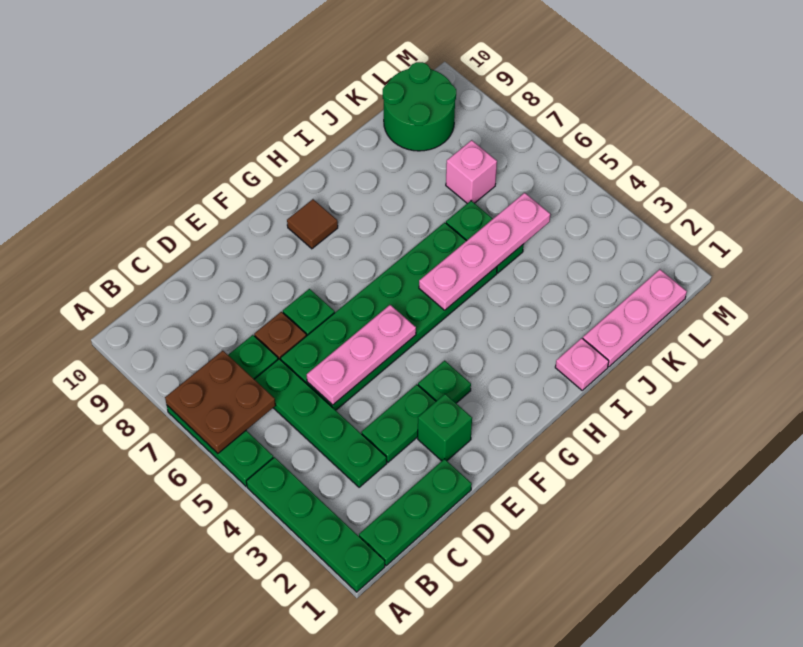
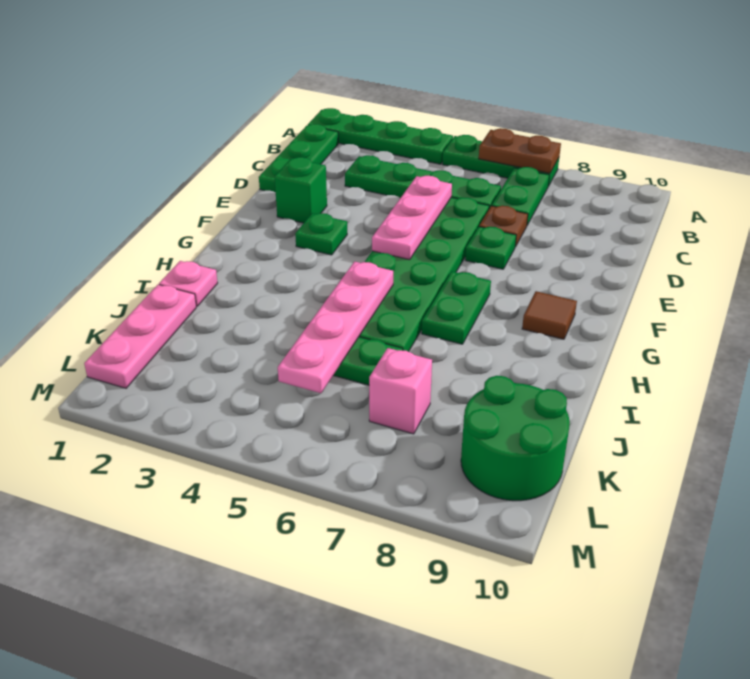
brown 2x2 plate [165,351,275,453] -> brown 1x2 plate [479,128,561,173]
green 1x2 plate [361,384,436,462] -> green 1x2 plate moved to [422,272,491,344]

